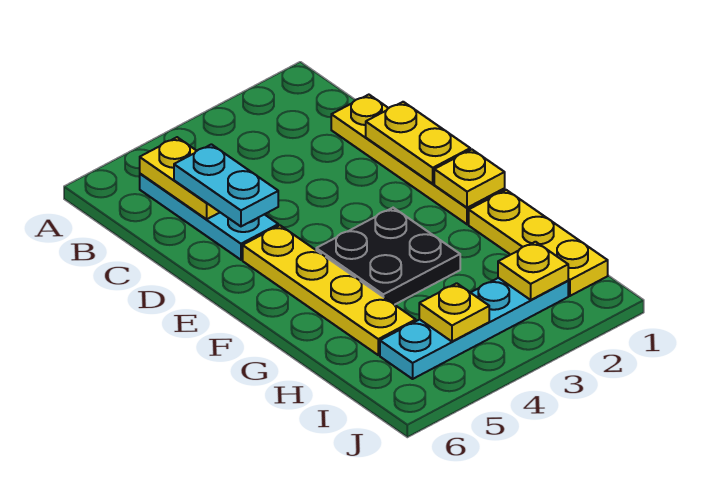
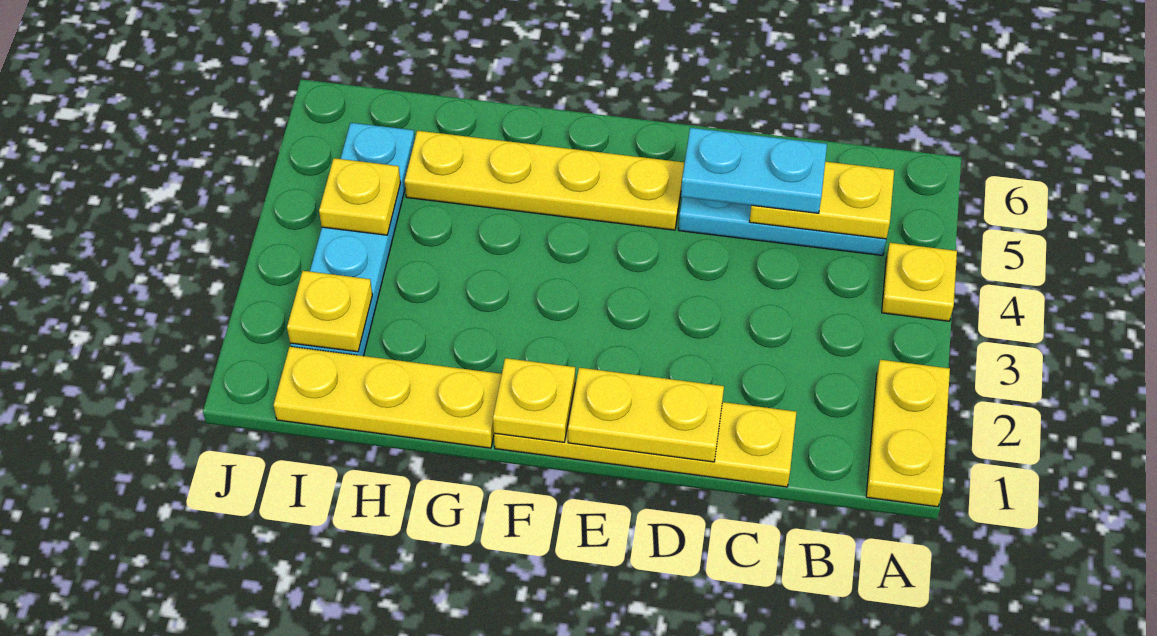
none -> yellow 1x2 plate [866,360,950,507]
none -> yellow 1x1 plate [882,243,957,321]
black 2x2 plate [316,208,460,305] -> none

